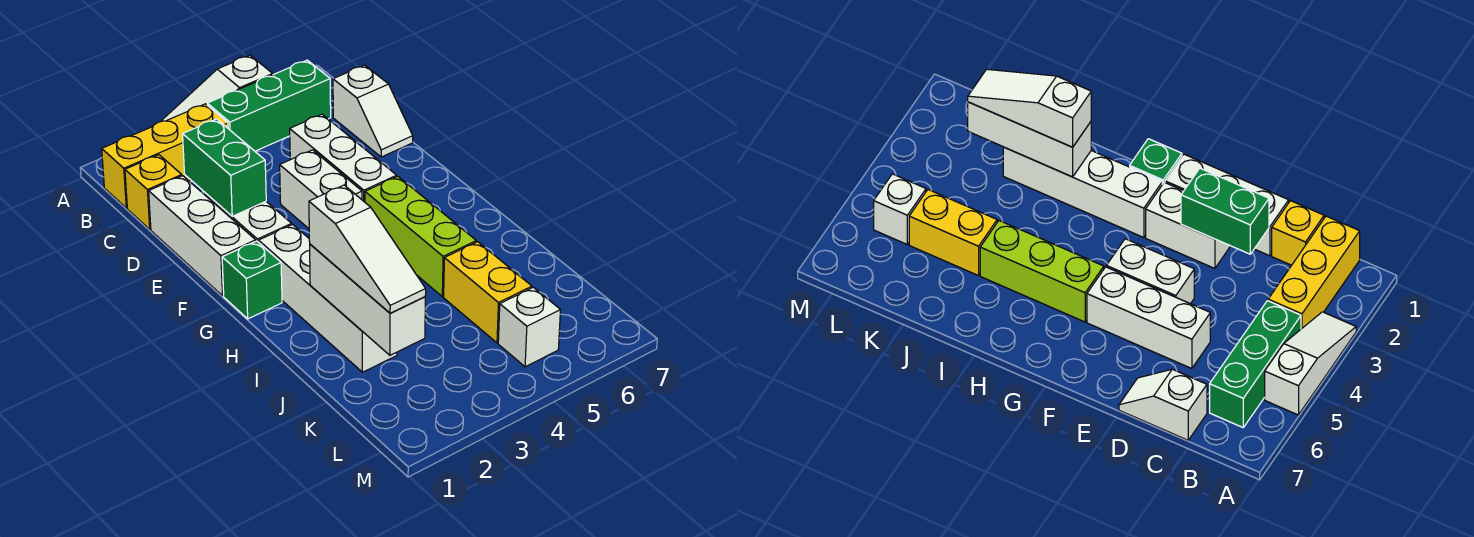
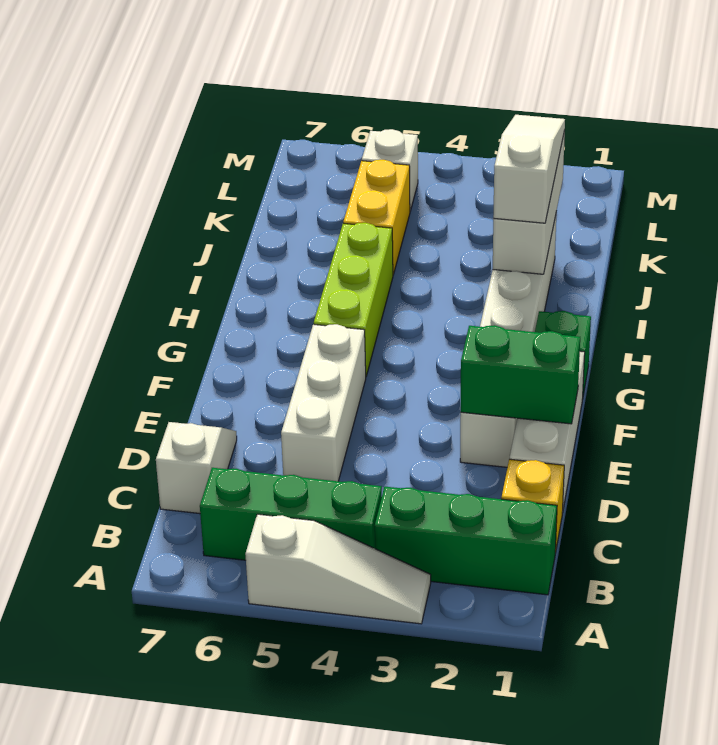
yellow 1x3 brick [102,104,228,208] -> green 1x3 brick [375,487,557,595]
green 1x2 brick [183,119,266,216] -> green 1x2 brick turned to [461,325,580,424]
white 1x2 brick [280,150,362,229] -> none

